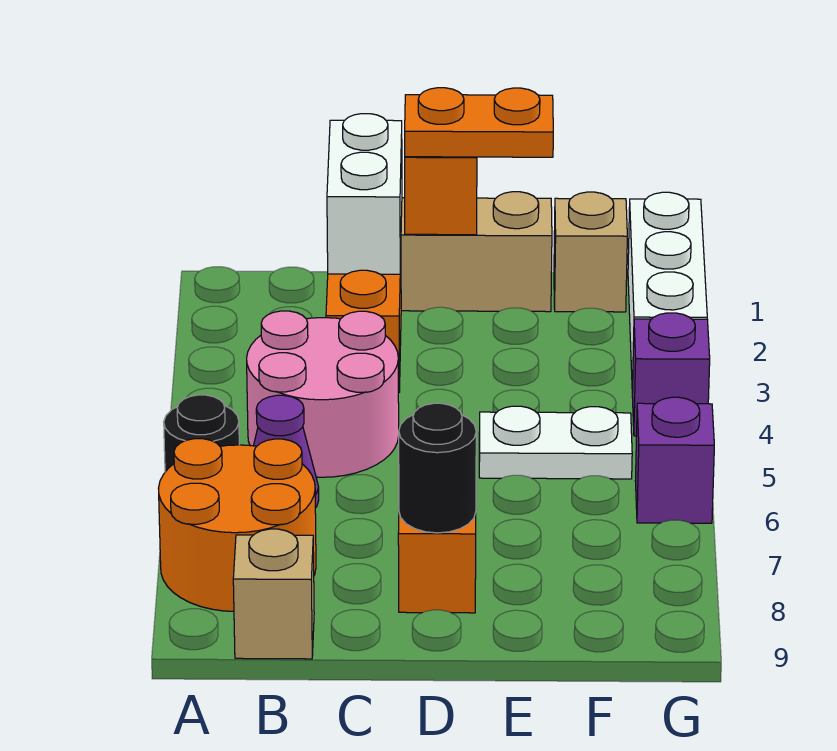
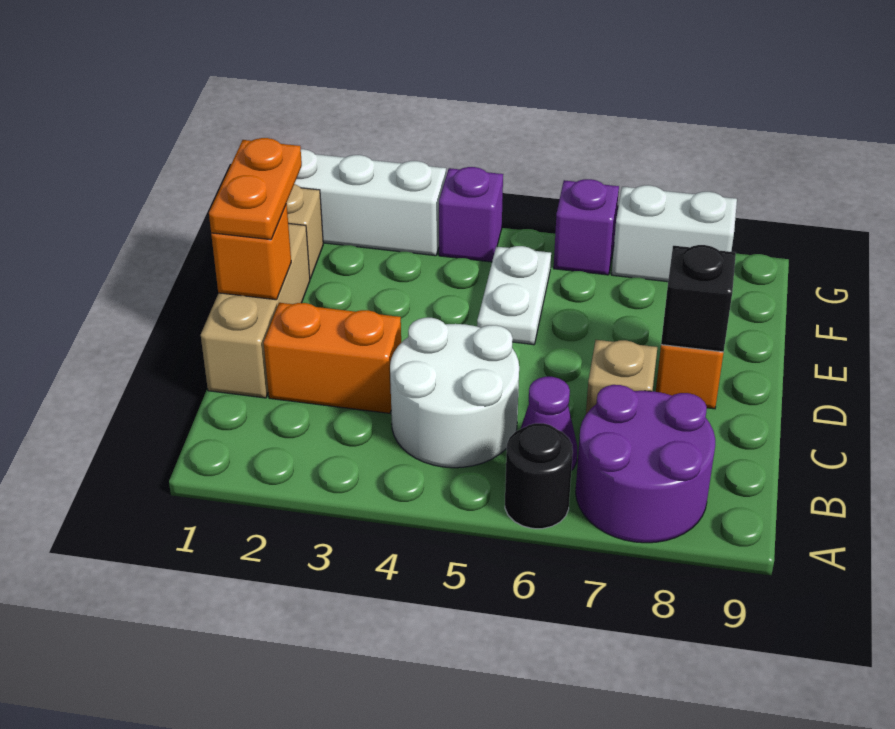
orange 2x2 round brick [158,439,316,611] -> purple 2x2 round brick [576,385,715,543]
pink 2x2 round brick [247,311,399,477] -> white 2x2 round brick [390,318,519,468]
tan 1x1 brick [233,529,314,659] -> tan 1x1 brick moved to [586,340,657,414]
white 1x2 brick [327,114,402,274] -> white 1x2 brick moved to [612,185,737,282]
black 1x1 round brick [399,403,476,533] -> black 1x1 brick [661,245,736,352]

